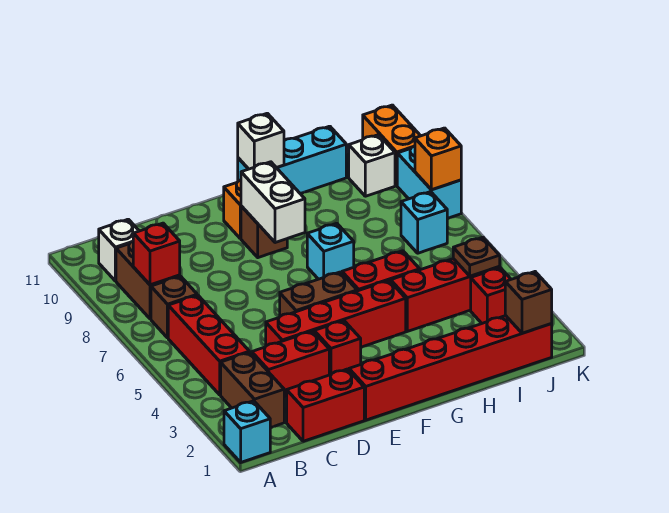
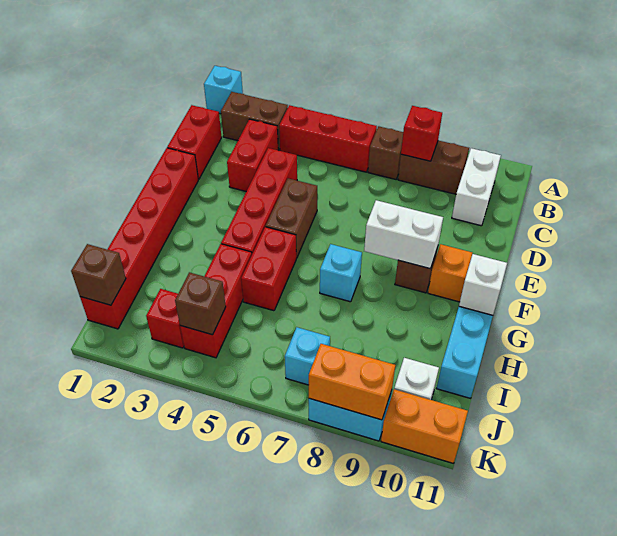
white 1x1 brick [99,219,139,281] -> white 1x2 brick [452,148,501,226]
red 1x1 brick [314,321,361,375] -> none
brown 1x1 plate [453,237,500,276] -> brown 1x1 brick [175,272,226,335]
orange 1x1 brick [415,128,461,190] -> orange 1x2 brick [309,344,395,420]

